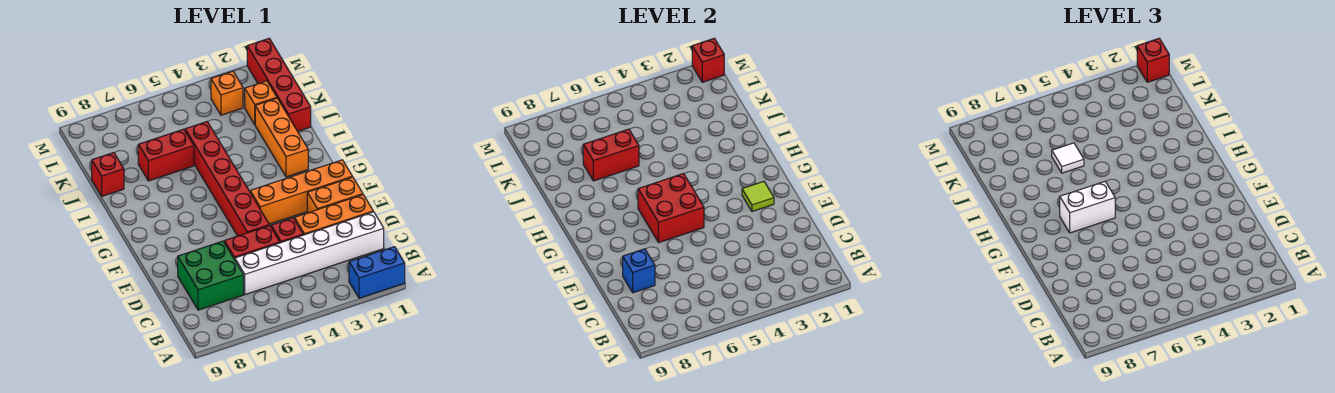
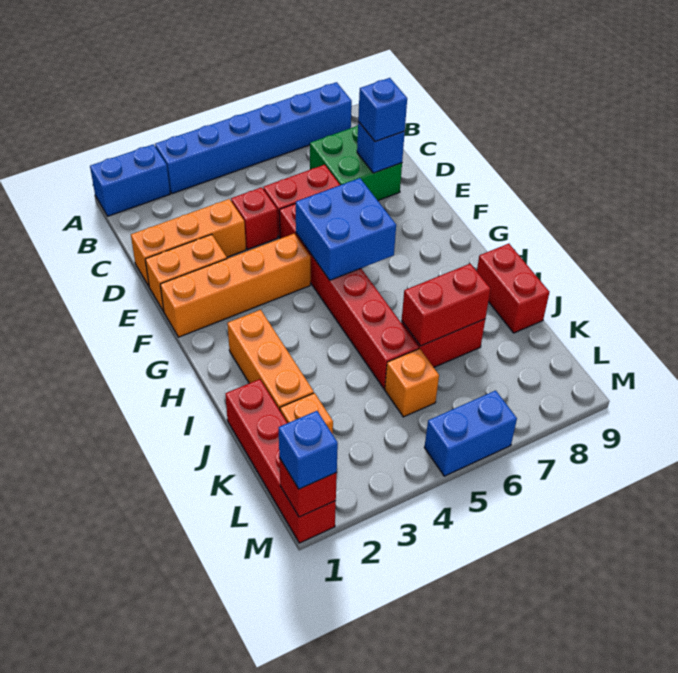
none -> blue 1x6 brick [155,82,352,194]
white 1x6 brick [235,212,384,295] -> none
none -> blue 1x1 brick [358,78,407,142]
lime 1x1 tile [742,181,774,212] -> none
red 2x2 brick [638,174,704,243] -> blue 2x2 brick [295,178,396,280]
white 1x2 brick [1060,181,1115,233] -> none
white 1x1 tile [1052,143,1084,173] -> none
red 1x1 brick [92,153,124,196] -> red 1x2 brick [477,244,549,333]
orange 1x1 brick [211,71,243,115] -> orange 1x1 brick moved to [385,349,439,417]
red 1x1 brick [1137,38,1169,82] -> blue 1x1 brick [278,411,338,489]
none -> blue 1x2 brick [425,390,517,476]

